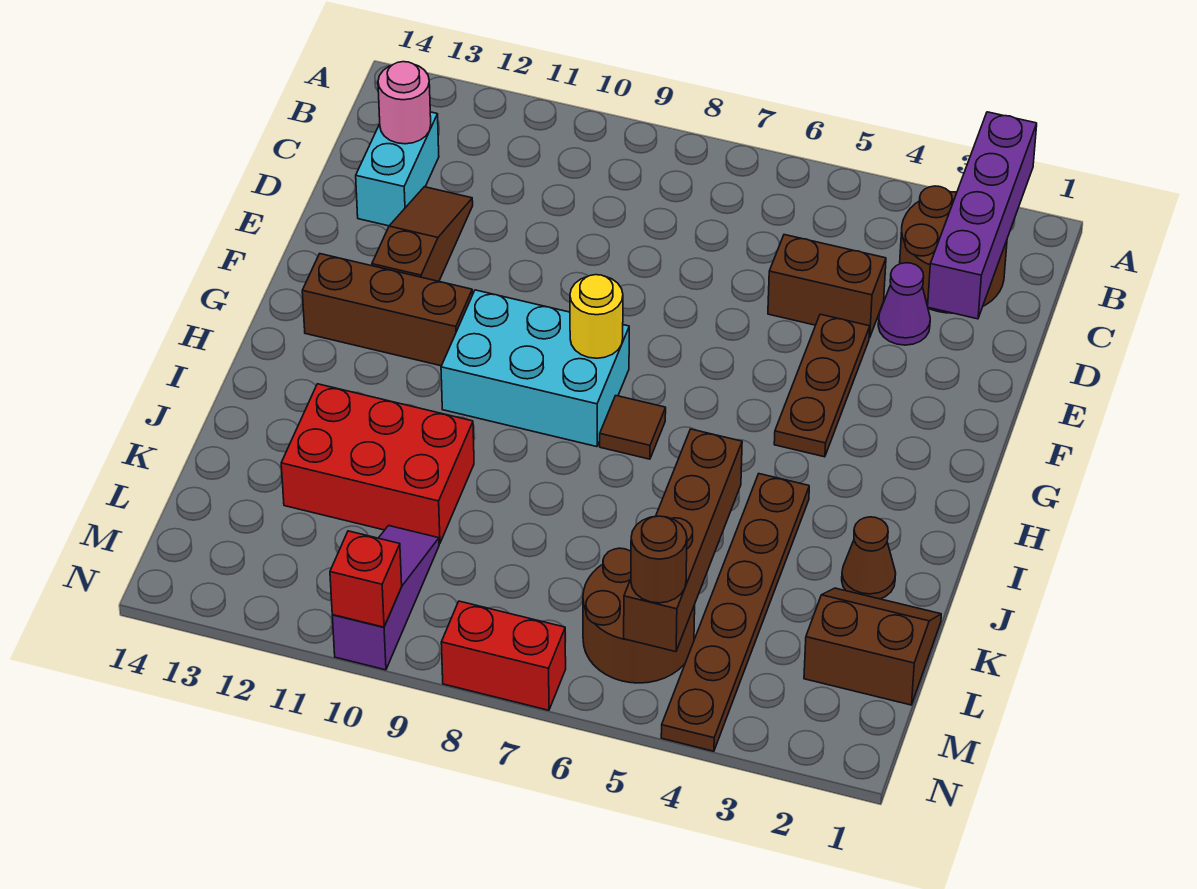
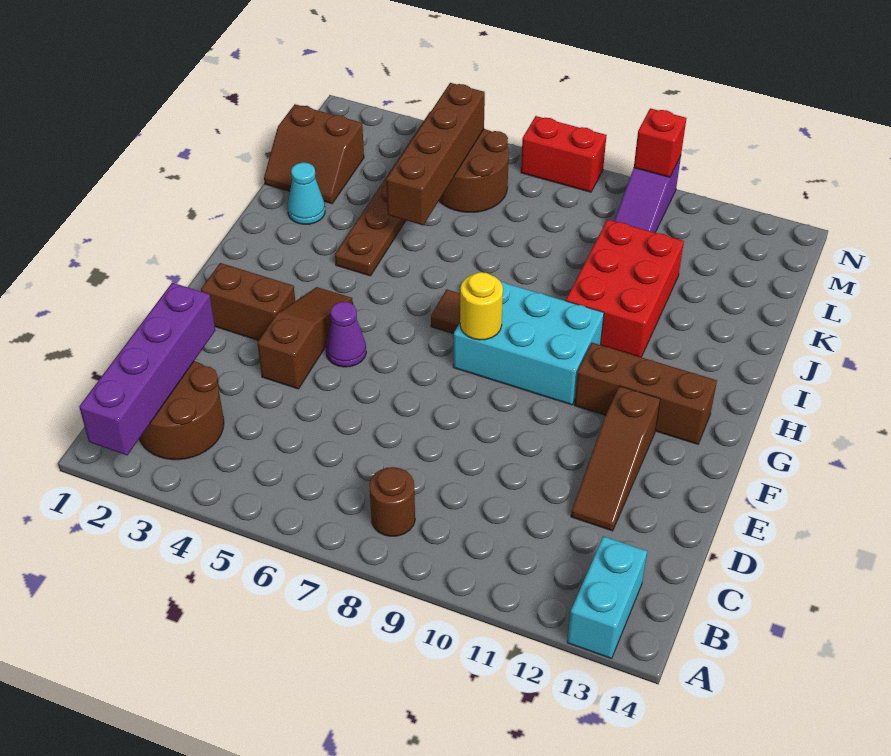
cyan 1x2 brick [356,112,439,226] -> cyan 1x2 brick moved to [567,536,647,659]
pink 1x1 round brick [378,62,431,144] -> none
purple 1x1 cone [878,263,930,345] -> purple 1x1 cone moved to [326,302,366,367]
brown 1x2 brick [768,235,886,338] -> brown 1x2 brick moved to [201,263,295,341]
brown 1x3 plate [774,314,870,457] -> brown 1x3 slope [257,287,353,389]
brown 1x1 cone [842,517,896,599] -> cyan 1x1 cone [288,162,325,224]
red 2x3 brick [281,384,474,543] -> red 2x3 brick turned to [566,220,684,357]
brown 1x1 round brick [631,516,687,603] -> brown 1x1 round brick moved to [369,467,415,536]

